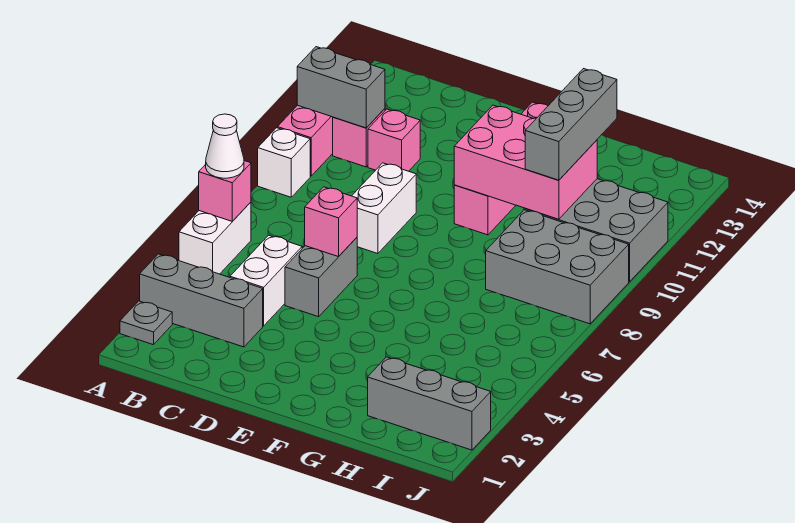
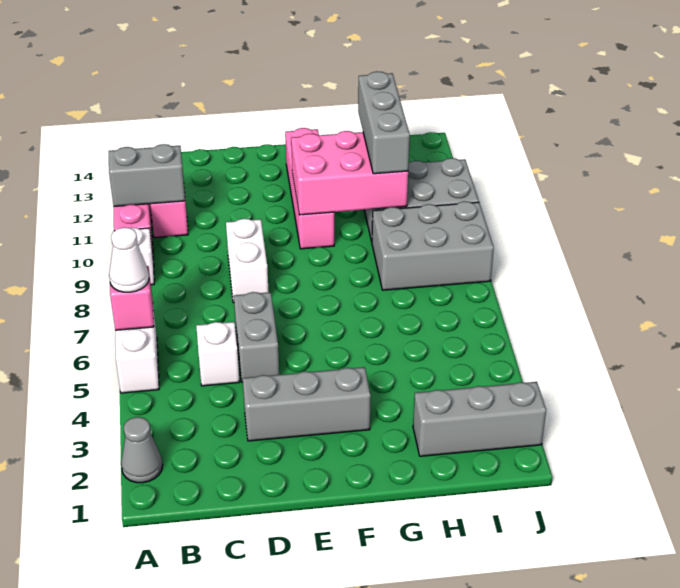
grey 1x1 plate [120,301,172,345] -> grey 1x1 cone [121,417,163,483]
grey 1x3 brick [140,254,263,347] -> grey 1x3 brick moved to [243,367,371,441]
white 1x2 brick [230,235,302,326] -> white 1x1 brick [196,322,240,386]
pink 1x1 brick [368,109,420,171] -> none
pink 1x1 brick [305,187,357,257] -> none

